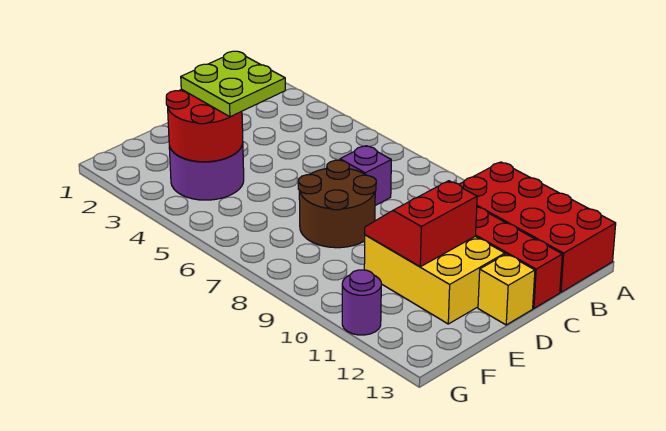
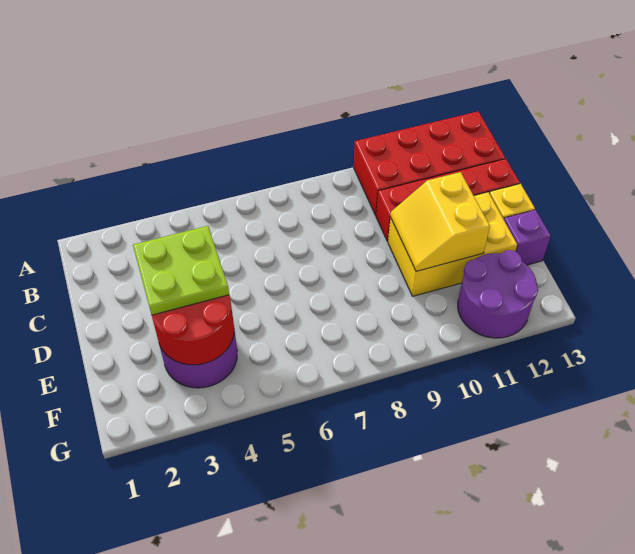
purple 1x1 brick [340,146,391,206] -> purple 1x1 brick moved to [504,210,551,265]
brown 2x2 round brick [298,160,376,248] -> none
red 2x2 slope [365,181,477,267] -> yellow 2x2 slope [390,172,490,271]
purple 1x1 round brick [342,270,381,335] -> purple 2x2 round brick [458,250,538,338]

